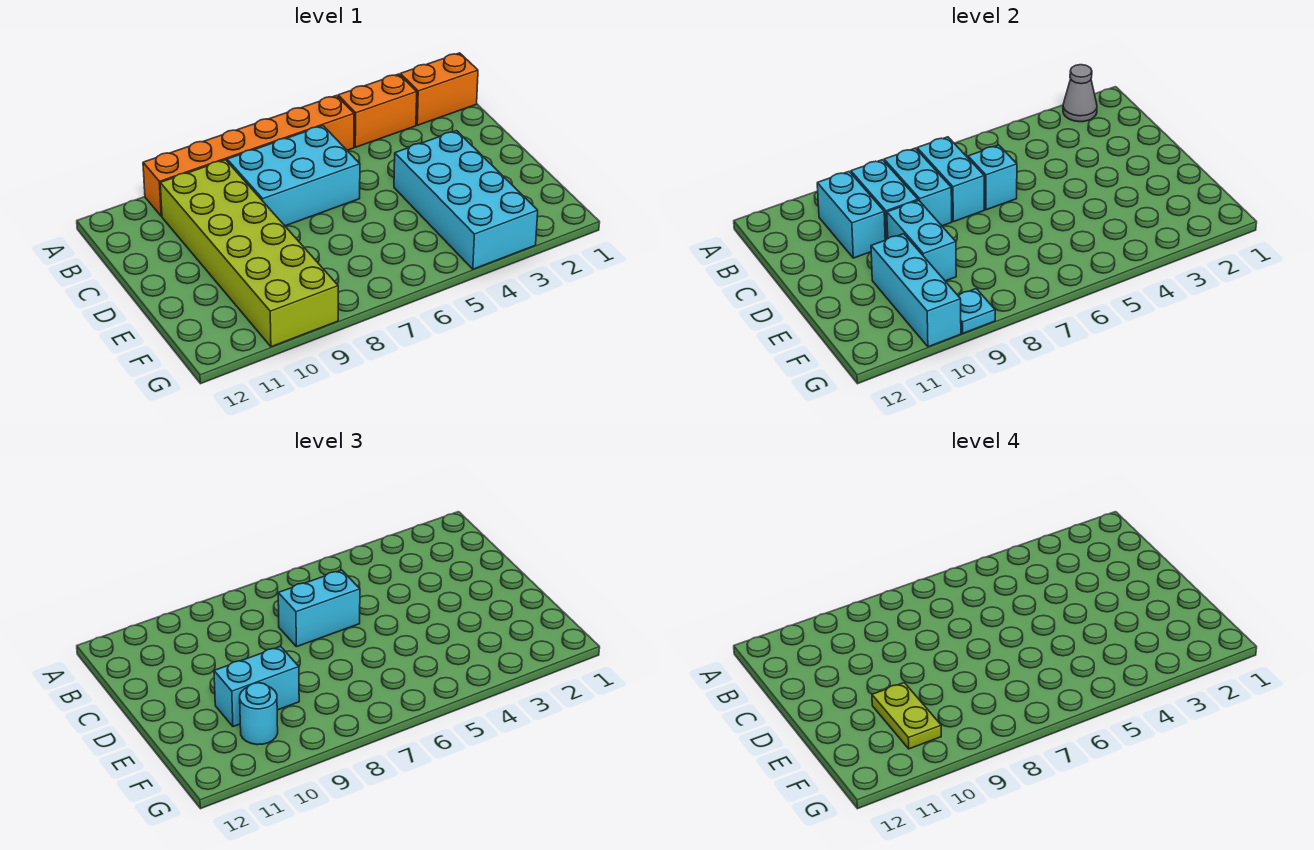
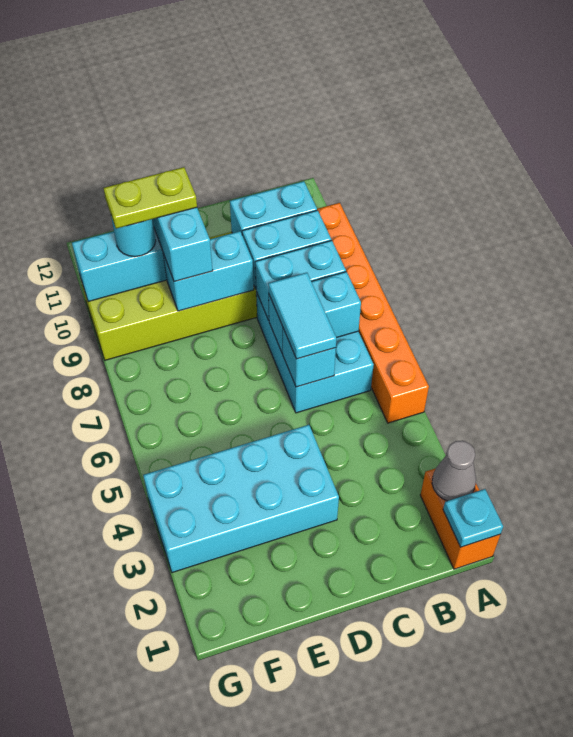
orange 1x2 brick [338,74,417,147] -> none
cyan 1x2 brick [278,570,360,647] -> cyan 1x2 tile [268,273,336,359]
cyan 1x1 plate [958,289,995,333] -> cyan 1x1 plate moved to [443,489,503,547]

